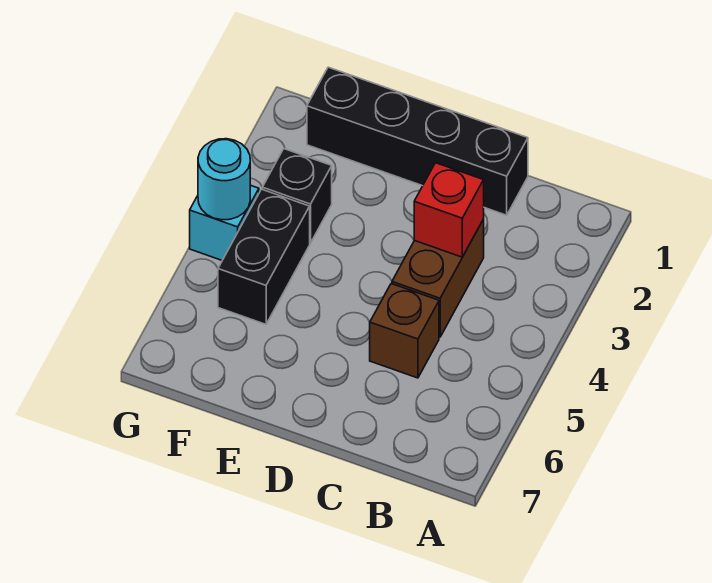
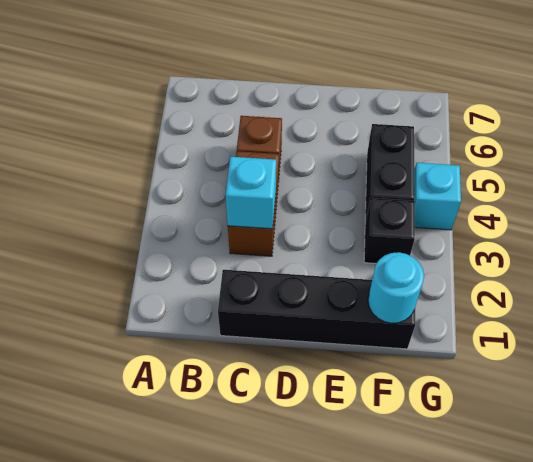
red 1x1 brick [414,163,484,257] -> cyan 1x1 brick [226,157,276,229]
cyan 1x1 round brick [198,139,250,220] -> cyan 1x1 round brick moved to [368,252,424,323]

